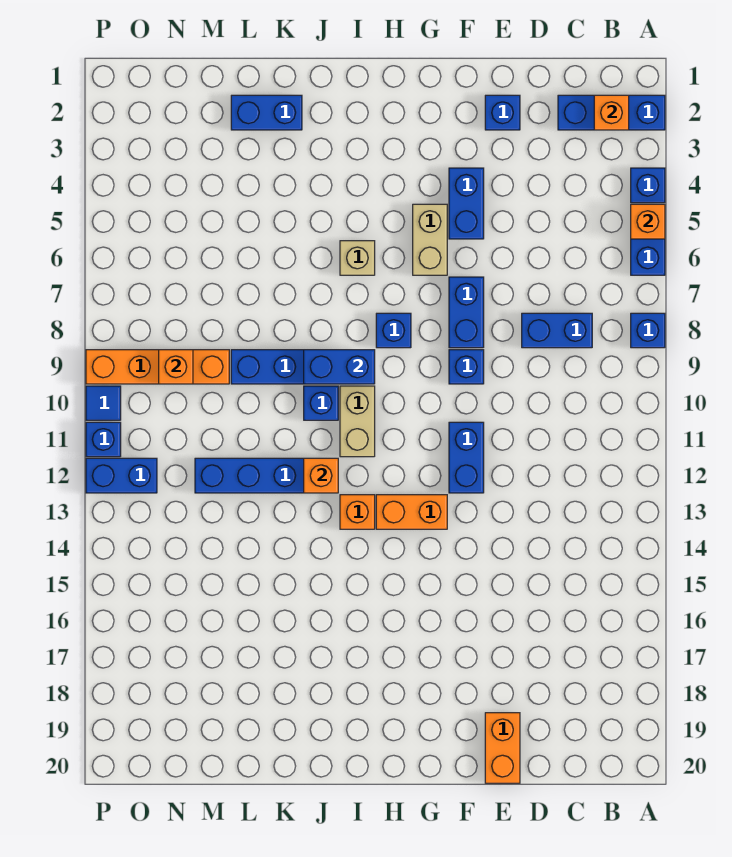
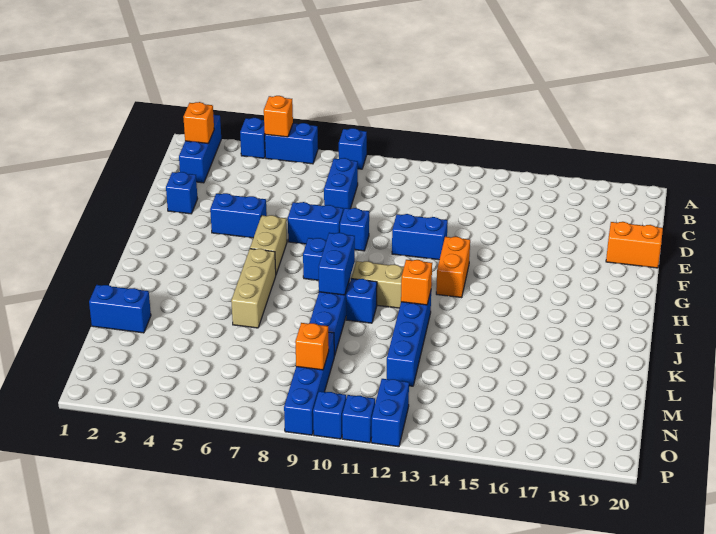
tan 1x2 brick [413,204,447,275] -> tan 1x2 brick turned to [250,215,287,274]
tan 1x1 brick [340,241,375,275] -> tan 1x3 brick [231,249,276,328]
orange 1x1 brick [340,495,375,529] -> none
blue 1x2 brick [231,95,302,130] -> blue 1x2 brick turned to [89,285,151,333]
orange 1x4 brick [86,350,229,384] -> blue 1x4 brick [284,332,334,435]
blue 1x1 tile [86,386,121,420] -> blue 1x1 brick [313,391,346,439]

